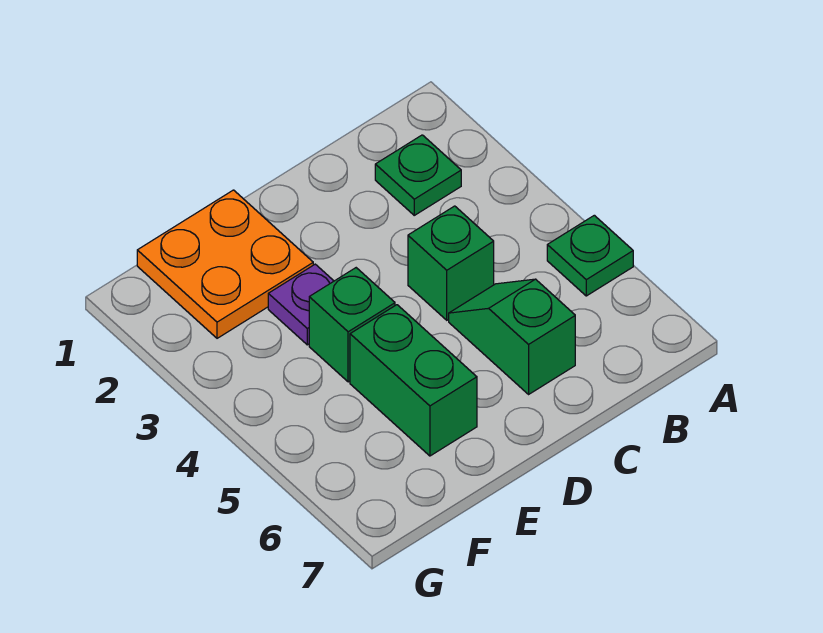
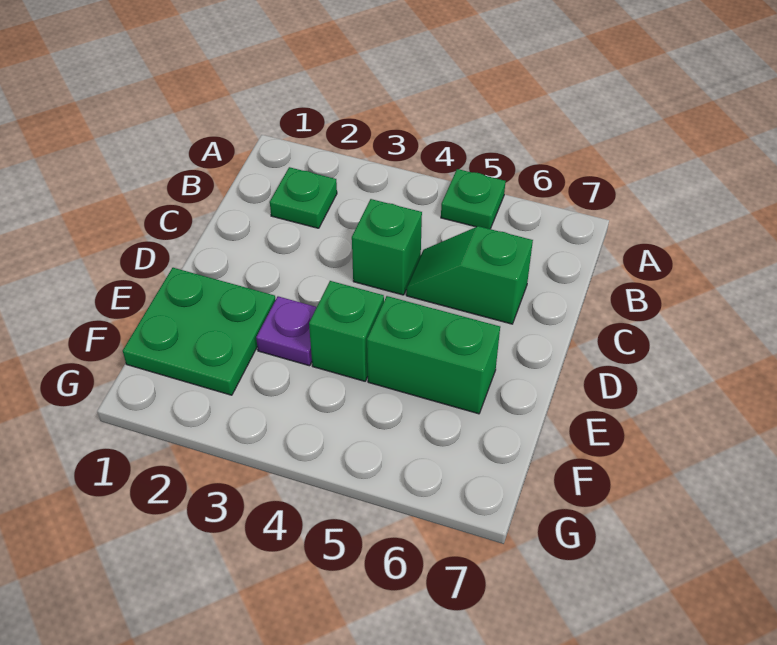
orange 2x2 plate [137,190,313,338] -> green 2x2 plate [123,268,275,395]

